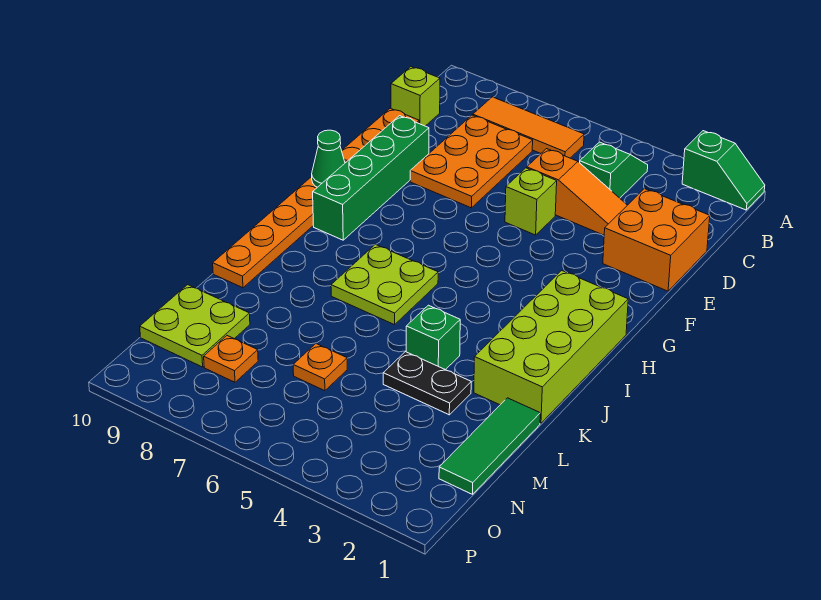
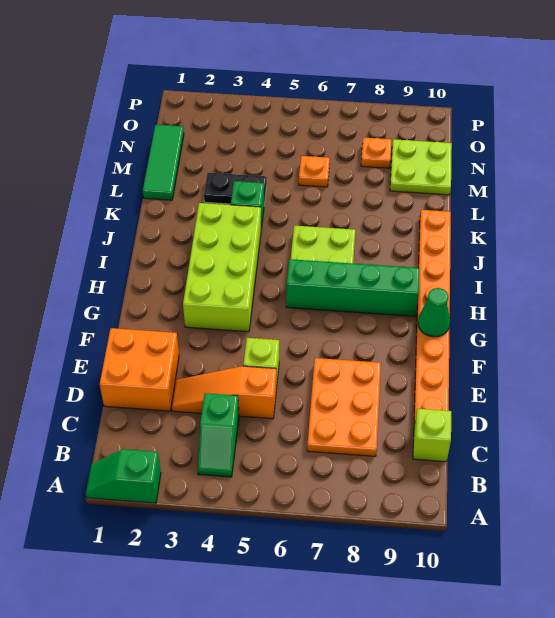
orange 1x3 tile [473,97,584,158] -> none
green 1x4 brick [313,116,429,240] -> green 1x4 brick turned to [286,259,420,316]
lime 2x4 brick [474,271,628,423] -> lime 2x4 brick moved to [183,203,261,332]

